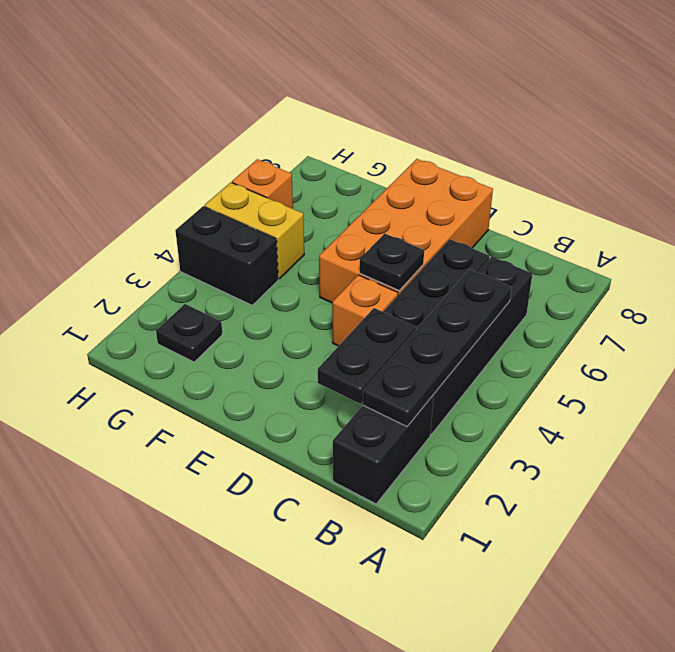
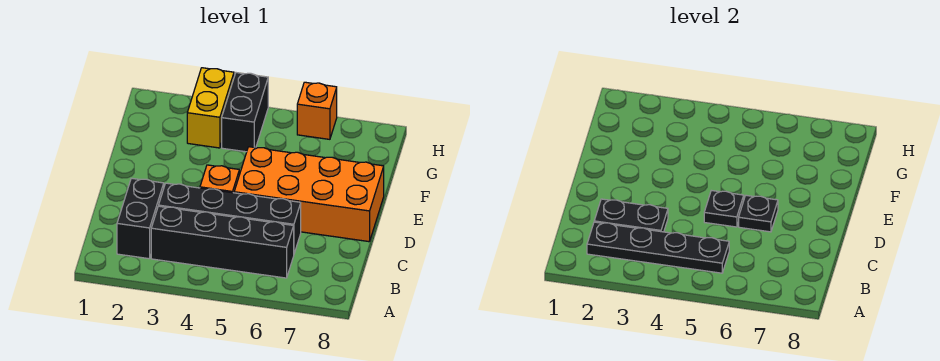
black 1x2 brick [333,395,434,504] -> black 1x2 brick turned to [117,178,164,259]
black 1x1 plate [156,304,223,362] -> black 1x1 plate moved to [739,195,778,232]
yellow 1x2 brick [204,182,304,279] -> yellow 1x2 brick moved to [187,68,234,148]

